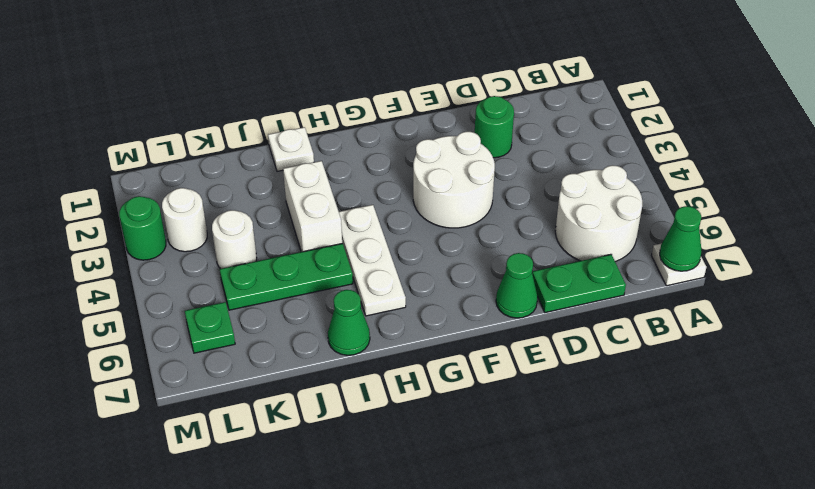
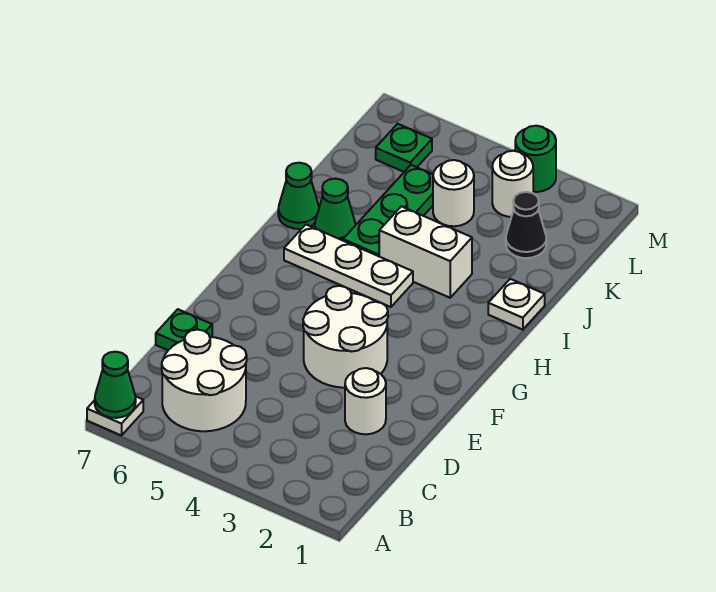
green 1x2 plate [532,254,626,313] -> green 1x1 plate [156,309,212,350]
green 1x1 round brick [475,96,514,158] -> white 1x1 round brick [345,368,386,434]
green 1x1 cone [496,253,538,318] -> green 1x1 cone moved to [315,179,355,240]
none -> black 1x1 cone [506,192,547,258]

